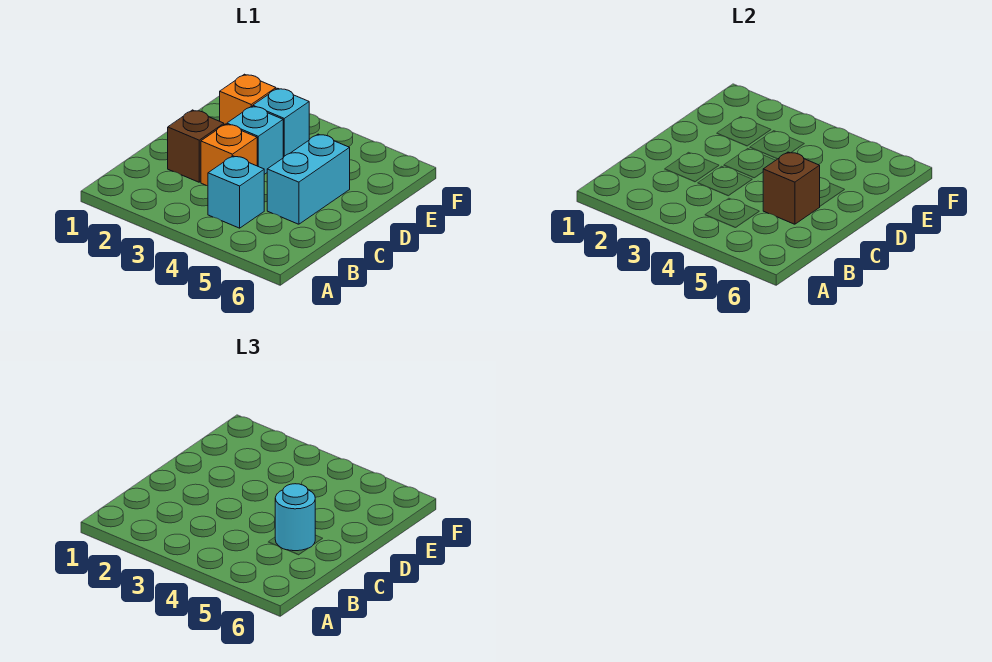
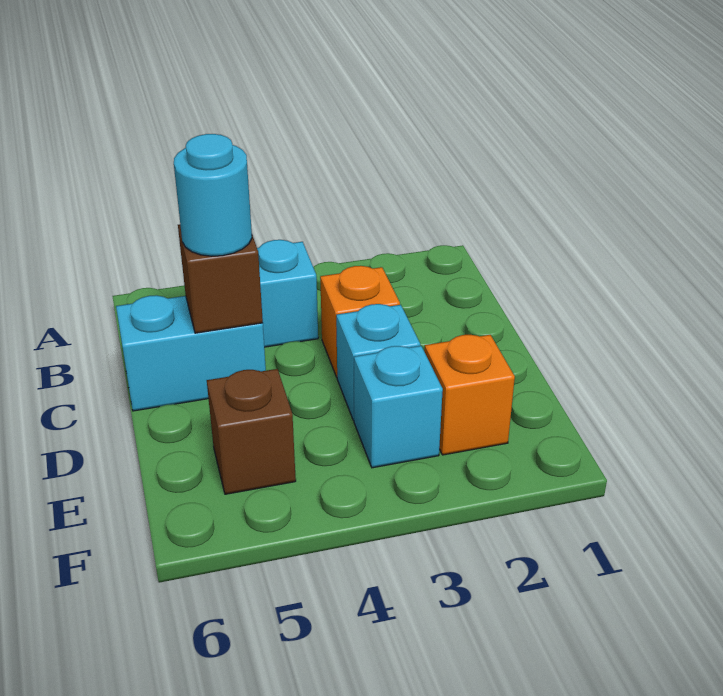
brown 1x1 brick [168,110,224,182] -> brown 1x1 brick moved to [207,369,296,494]
cyan 1x2 brick [267,134,350,224] -> cyan 1x2 brick turned to [116,295,266,411]

